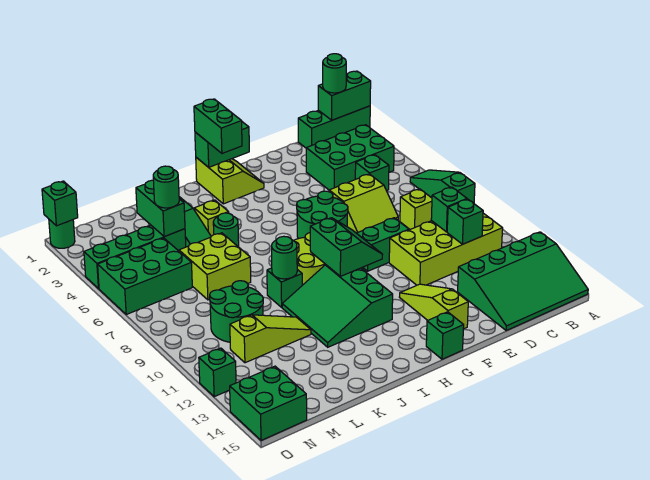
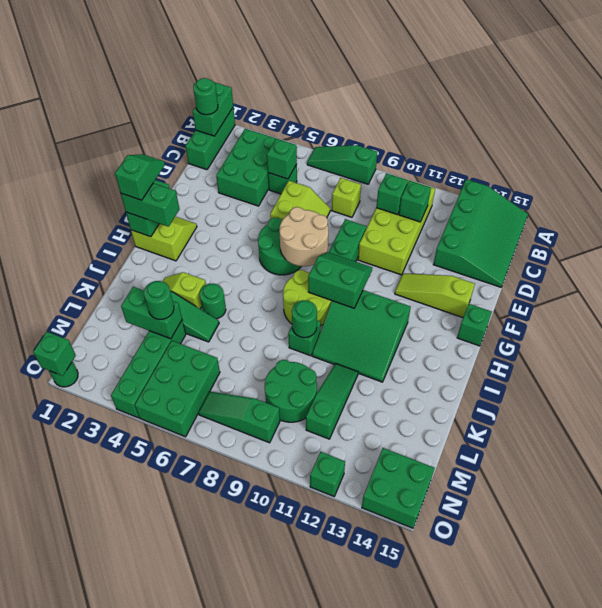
none -> green 1x1 brick [267,139,297,179]
none -> tan 2x2 round brick [279,207,328,266]
none -> green 1x2 slope [115,154,165,200]
lime 2x2 brick [179,233,251,300] -> none
lime 1x3 slope [230,315,311,363] -> green 1x3 slope [306,364,358,439]
none -> green 1x3 slope [198,392,280,443]

